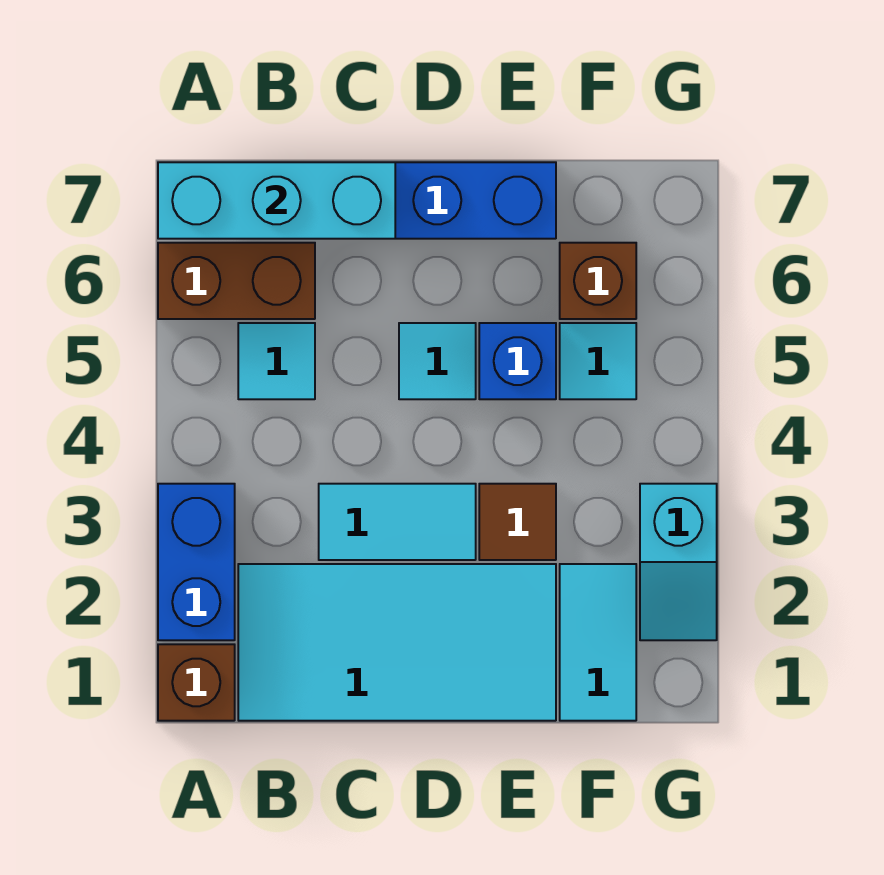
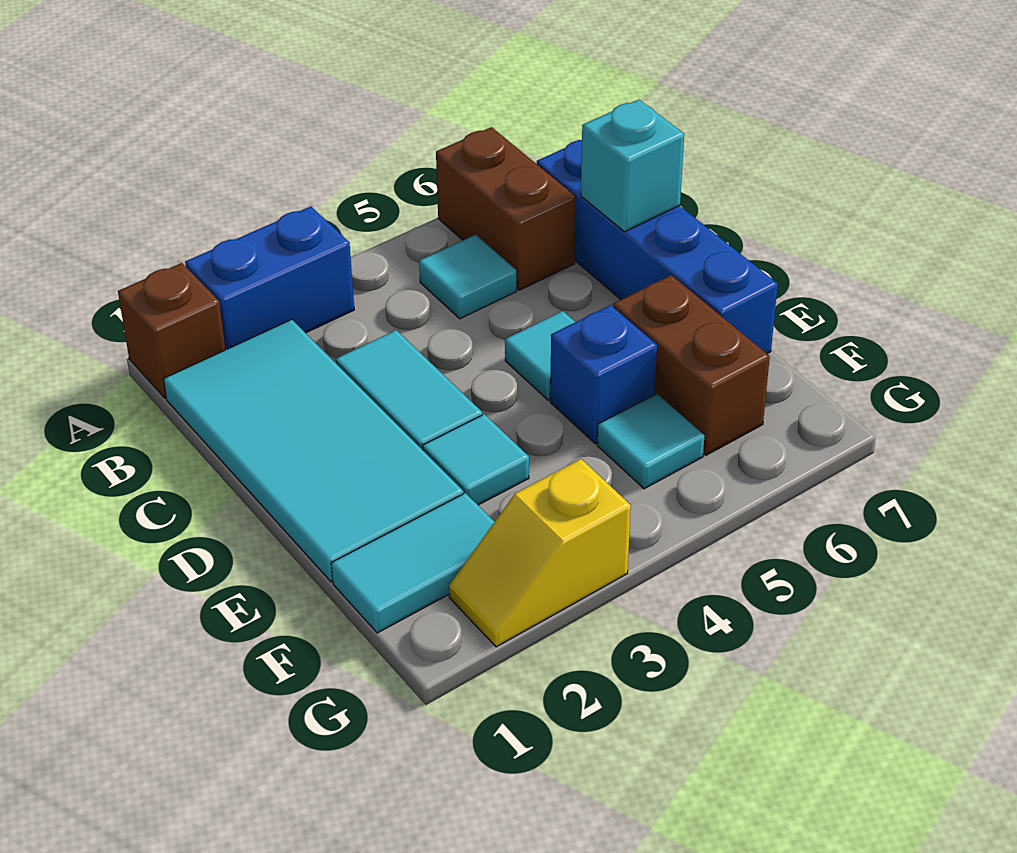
cyan 1x3 brick [158,162,395,239] -> cyan 1x1 brick [581,100,684,232]
brown 1x1 tile [479,484,556,560] -> cyan 1x1 tile [423,414,529,505]
brown 1x1 brick [560,243,636,319] -> brown 1x2 brick [613,275,770,455]
cyan 1x2 slope [640,484,717,640] -> yellow 1x2 slope [449,459,631,647]

